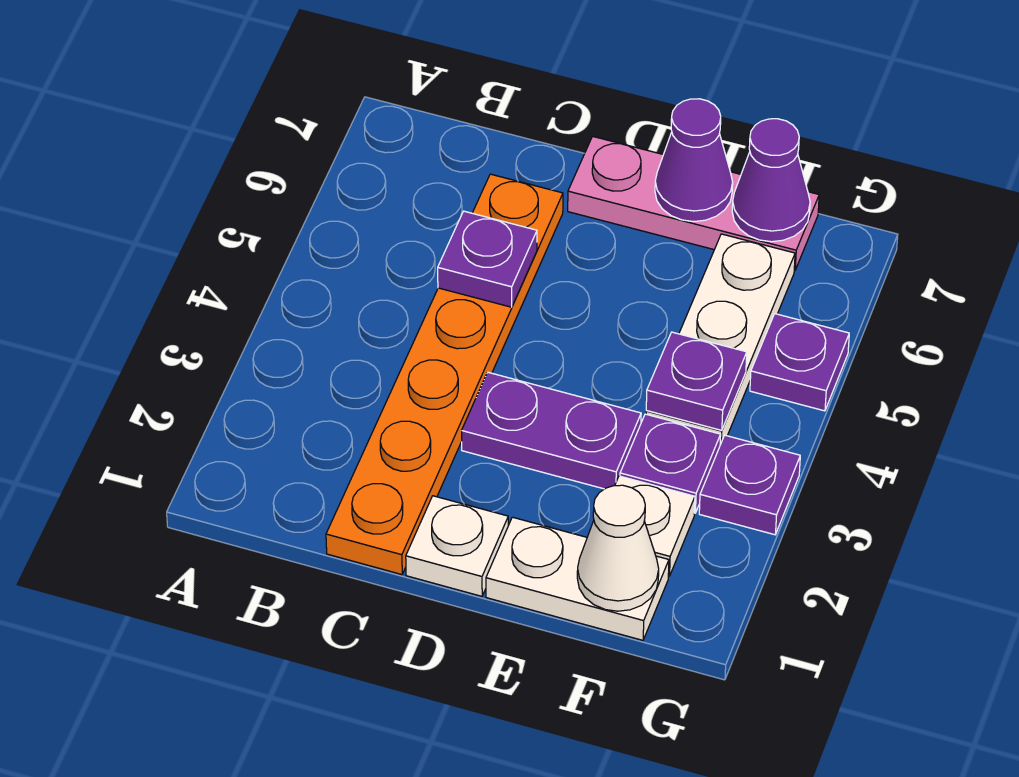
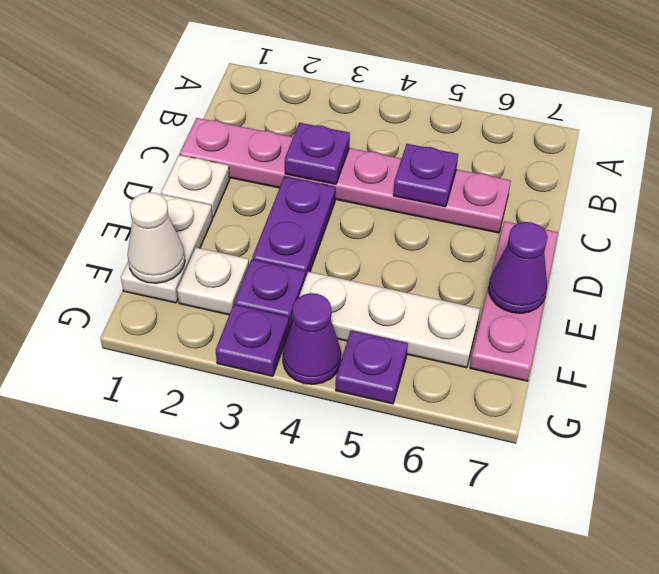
orange 1x6 plate [326,174,563,575] -> pink 1x6 plate [180,118,511,233]
purple 1x1 plate [646,332,747,430] -> purple 1x1 plate moved to [285,123,350,184]
purple 1x1 cone [732,119,810,242] -> purple 1x1 cone moved to [283,293,341,384]

